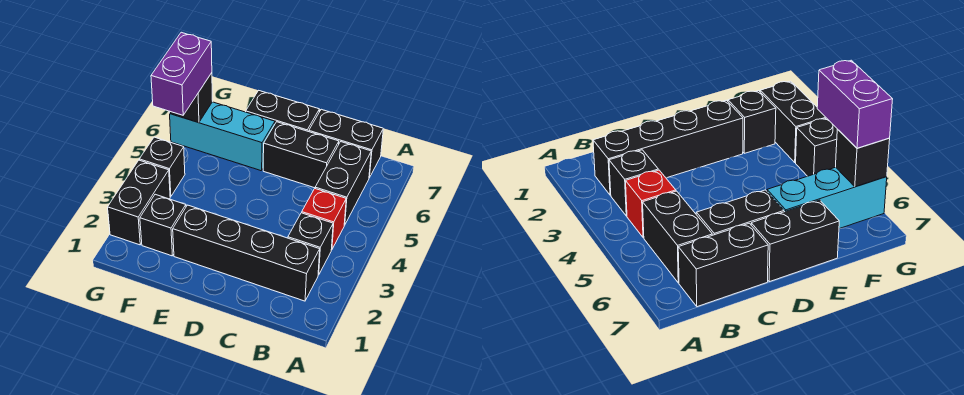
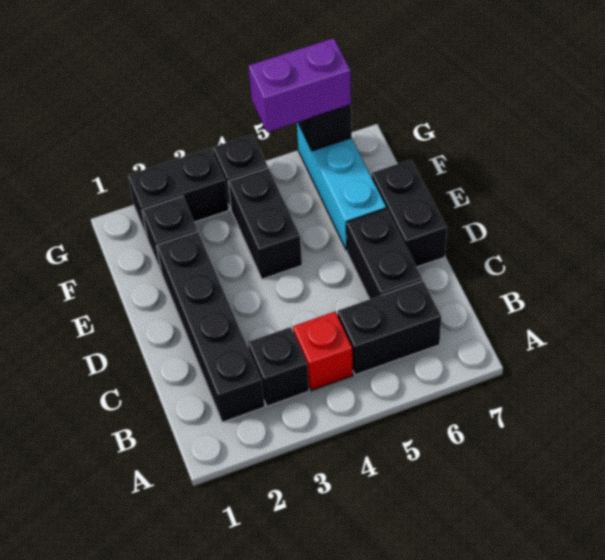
black 1x2 brick [309,109,383,178] -> black 1x2 brick moved to [228,168,302,279]

